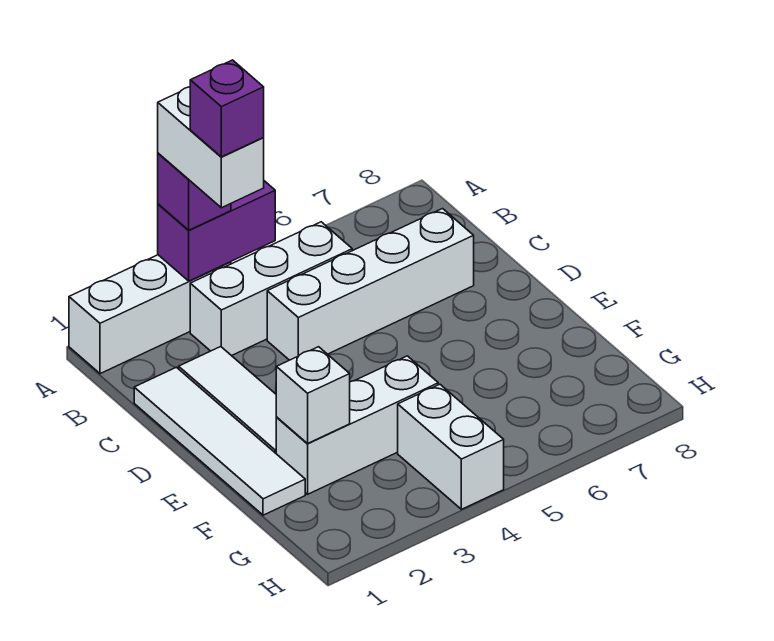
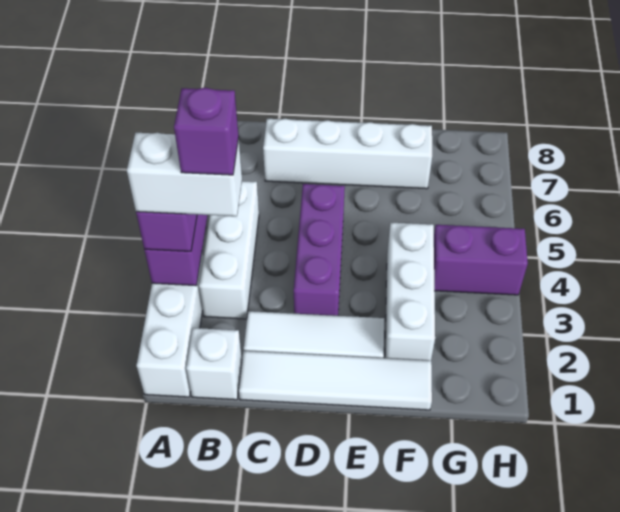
white 1x4 brick [267,209,474,360] -> white 1x4 brick turned to [263,119,432,189]
none -> purple 1x3 brick [294,184,345,316]
white 1x1 brick [276,347,350,443] -> white 1x1 brick moved to [186,328,242,400]
white 1x2 brick [398,384,504,509] -> purple 1x2 brick [434,225,528,295]

